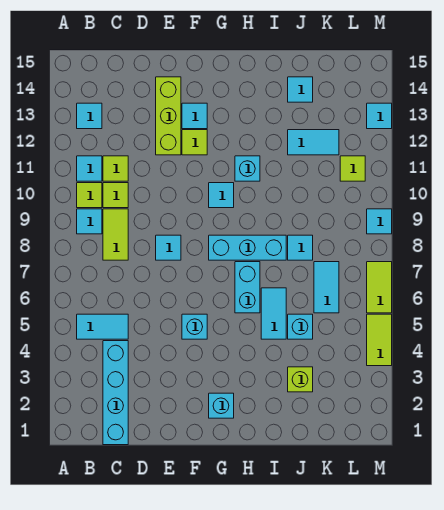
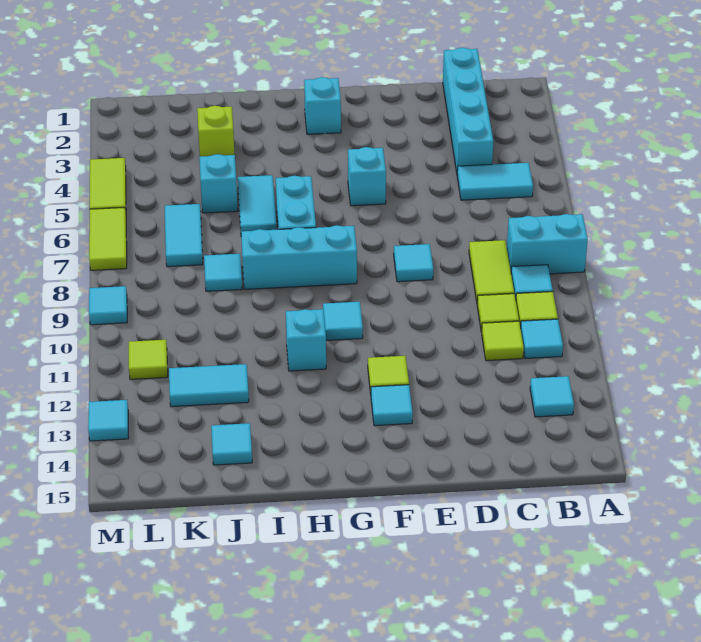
none -> cyan 1x2 brick [507,214,588,274]
lime 1x3 brick [156,77,181,155] -> none

